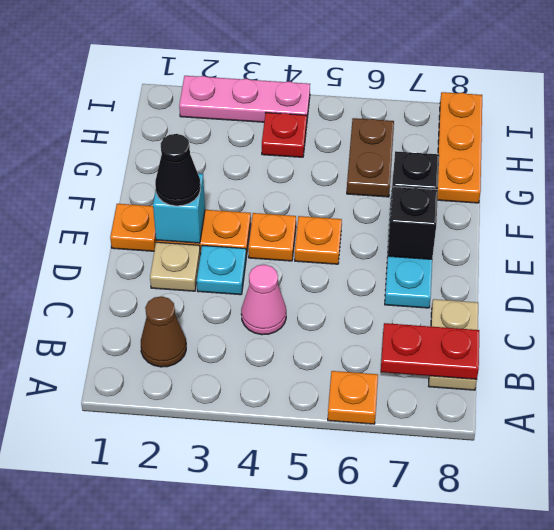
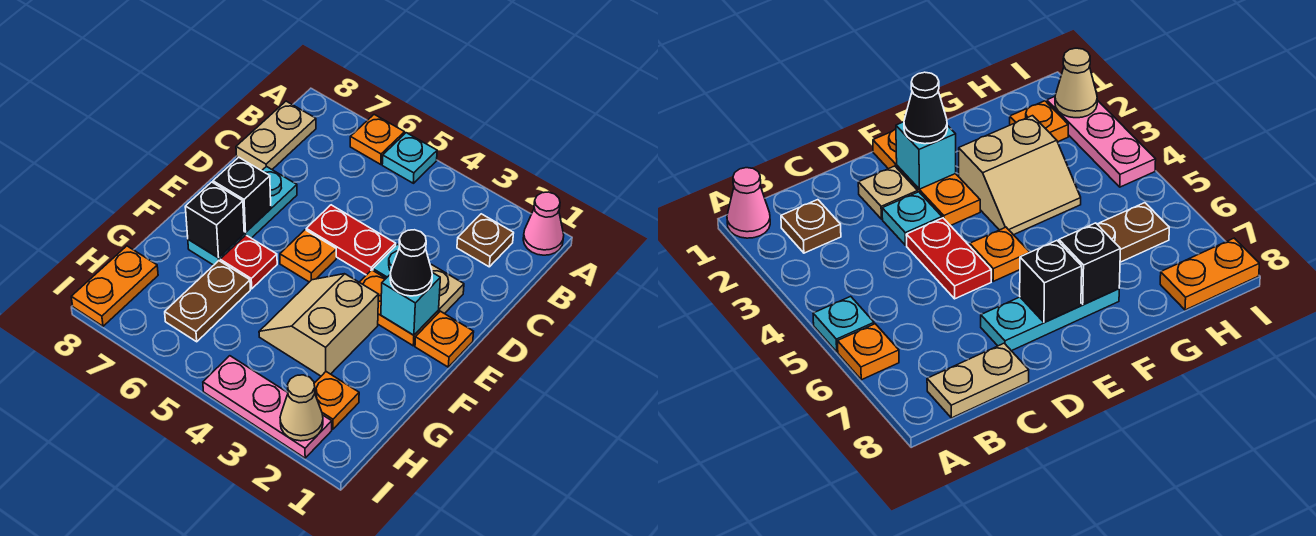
none -> cyan 1x1 plate [382,133,437,183]
brown 1x1 cone [141,296,186,367] -> brown 1x1 plate [457,214,514,267]
red 1x2 plate [381,323,479,379] -> red 1x2 plate moved to [306,205,396,275]
pink 1x1 cone [241,265,286,335] -> pink 1x1 cone moved to [523,192,564,255]
orange 1x1 plate [248,213,296,261] -> orange 1x1 plate moved to [314,372,359,429]
none -> tan 2x2 slope [259,274,379,376]
orange 1x3 plate [437,92,482,203] -> orange 1x2 plate [71,246,158,326]
red 1x1 plate [262,113,307,157] -> red 1x1 plate moved to [220,235,277,289]
none -> tan 1x1 cone [280,375,323,441]

